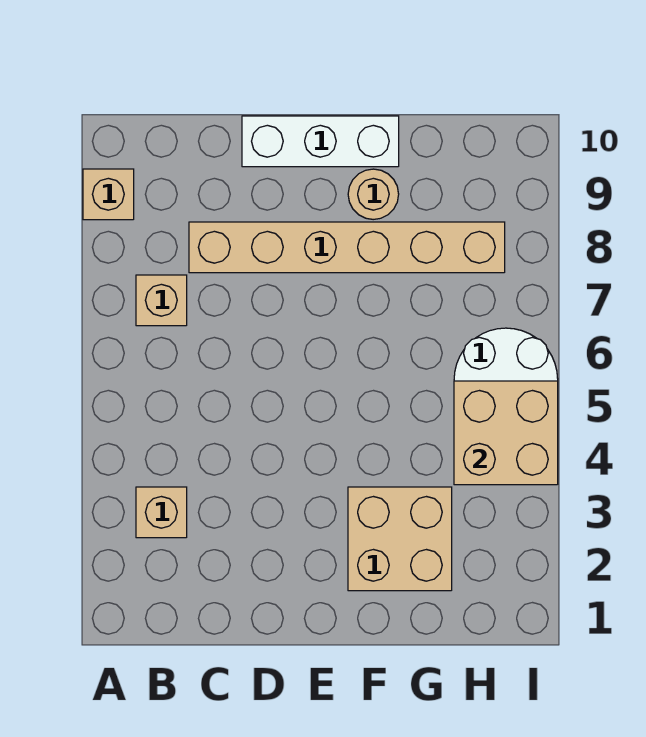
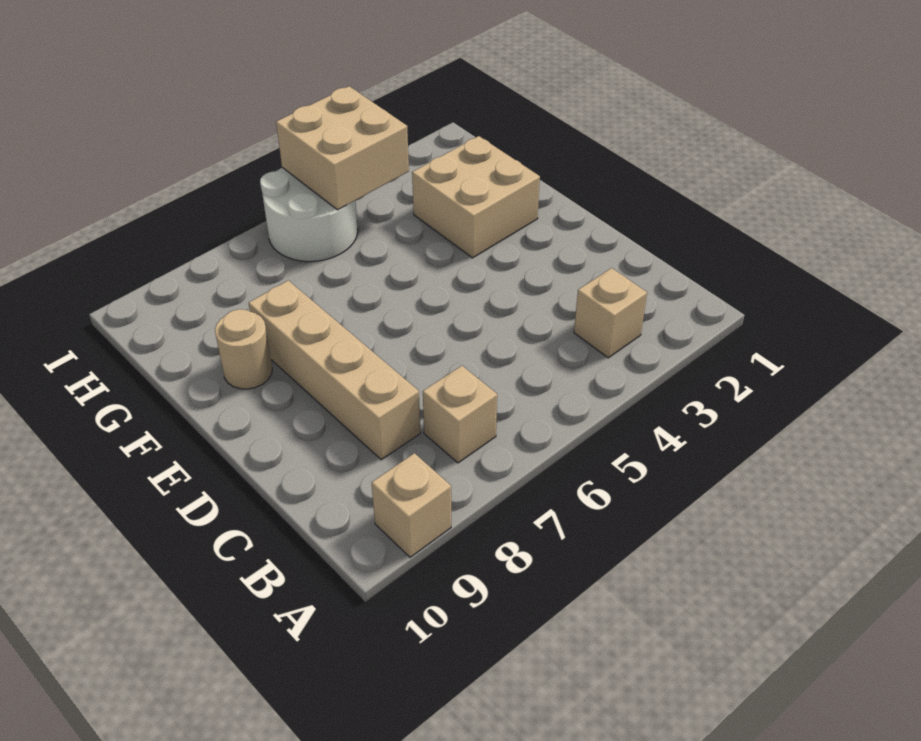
tan 1x6 brick [189,222,505,273] -> tan 1x4 brick [249,280,420,460]
white 1x3 brick [242,116,399,167] -> none

